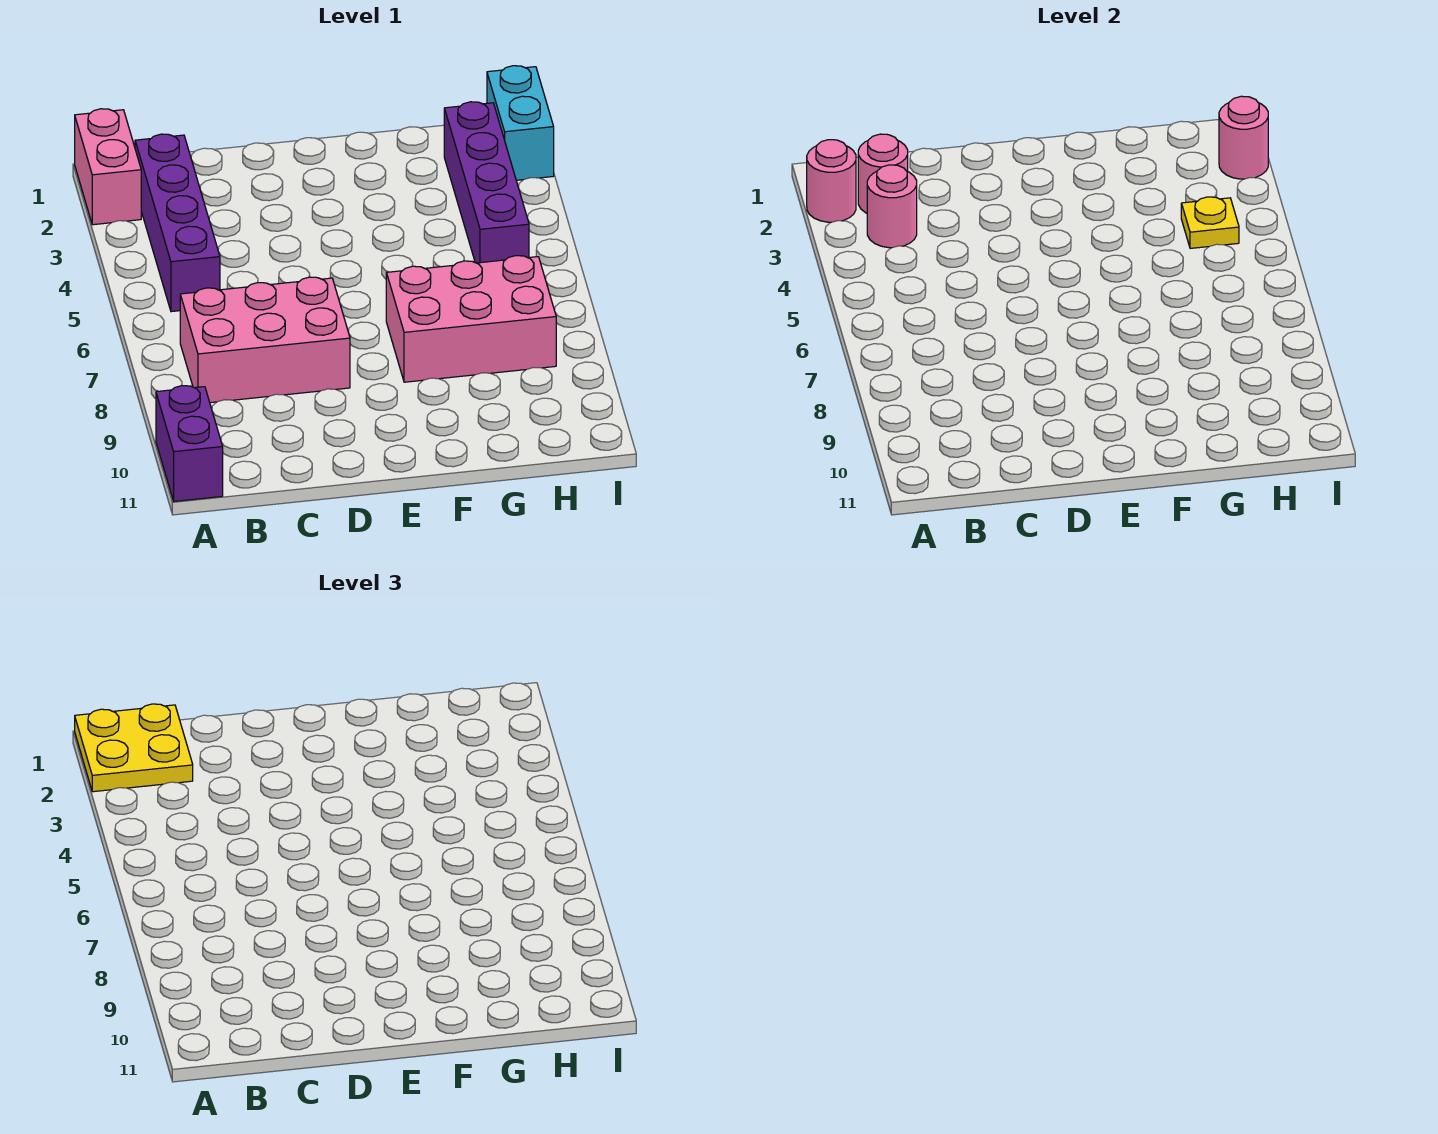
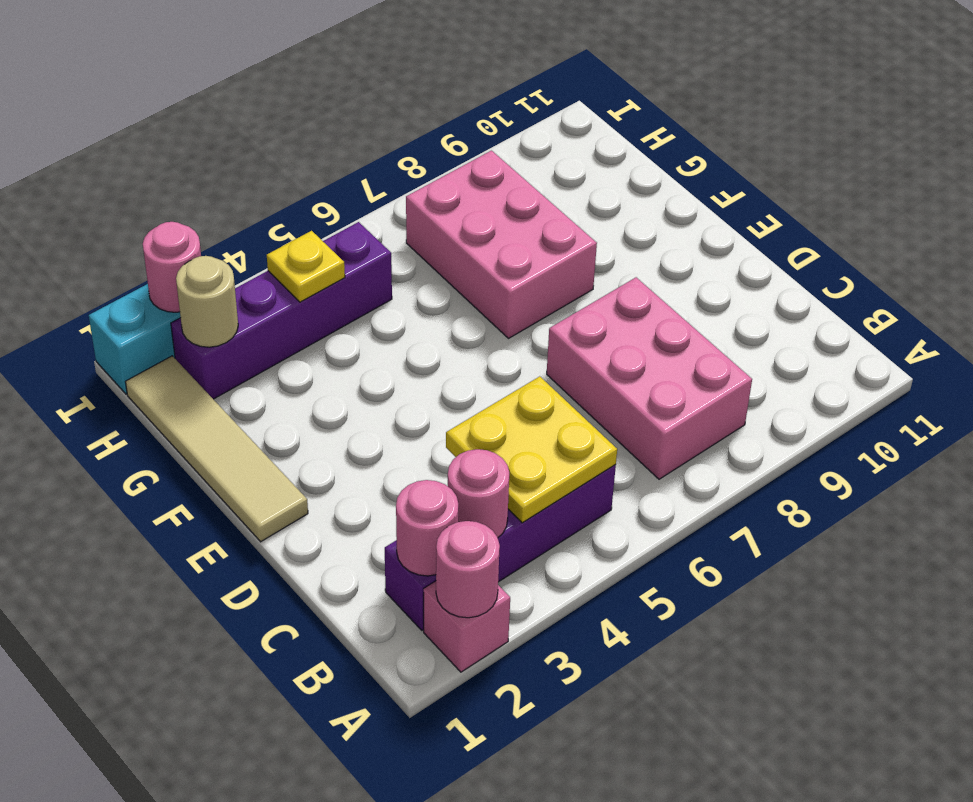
pink 1x2 brick [75,109,141,225] -> pink 1x1 brick [424,581,510,672]
yellow 2x2 plate [75,704,193,792] -> yellow 2x2 plate moved to [446,376,617,523]
purple 1x2 brick [156,386,223,501] -> none
none -> tan 1x4 tile [126,356,308,542]
none -> tan 1x1 round brick [176,256,238,347]

